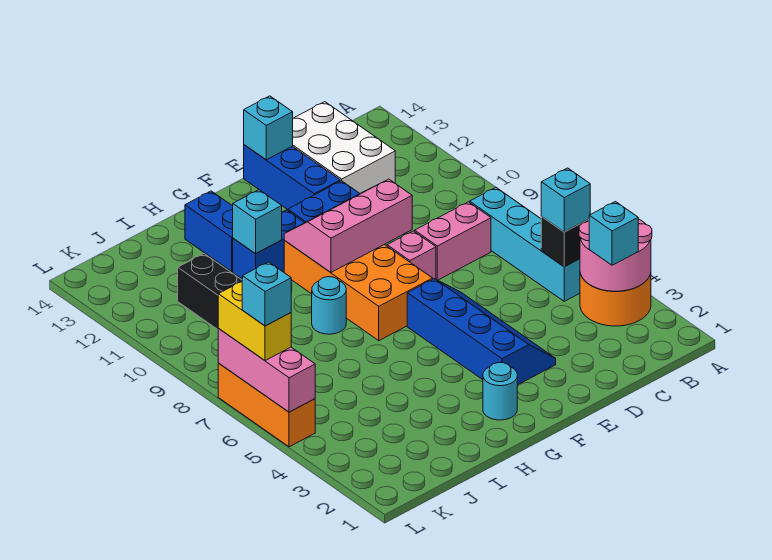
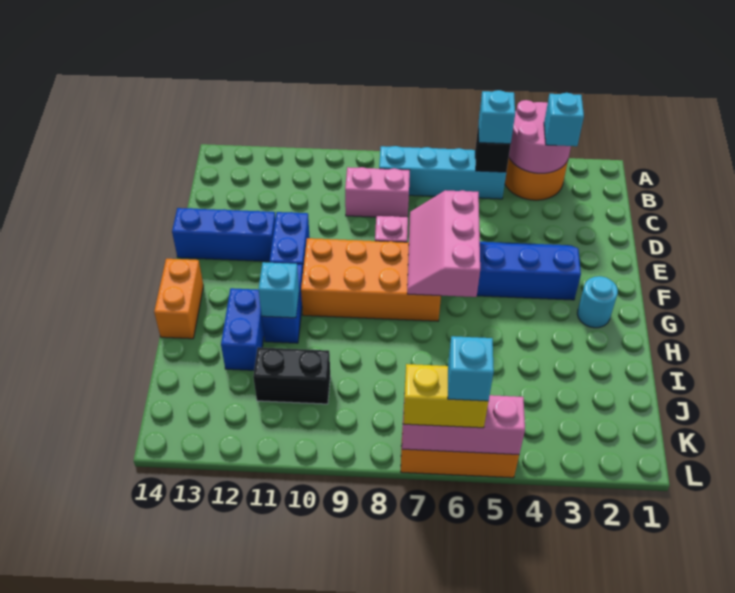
pink 1x2 brick [415,202,491,280] -> pink 1x2 brick turned to [345,167,410,217]
white 2x3 brick [293,102,395,193] -> none
pink 2x3 slope [284,179,412,272] -> pink 2x3 slope moved to [407,190,480,297]
cyan 1x1 brick [244,96,293,160] -> none
none -> orange 1x2 brick [154,259,204,339]
cyan 1x1 round brick [312,277,346,334] -> none
blue 1x2 brick [185,191,233,271] -> blue 1x2 brick turned to [221,288,264,370]

